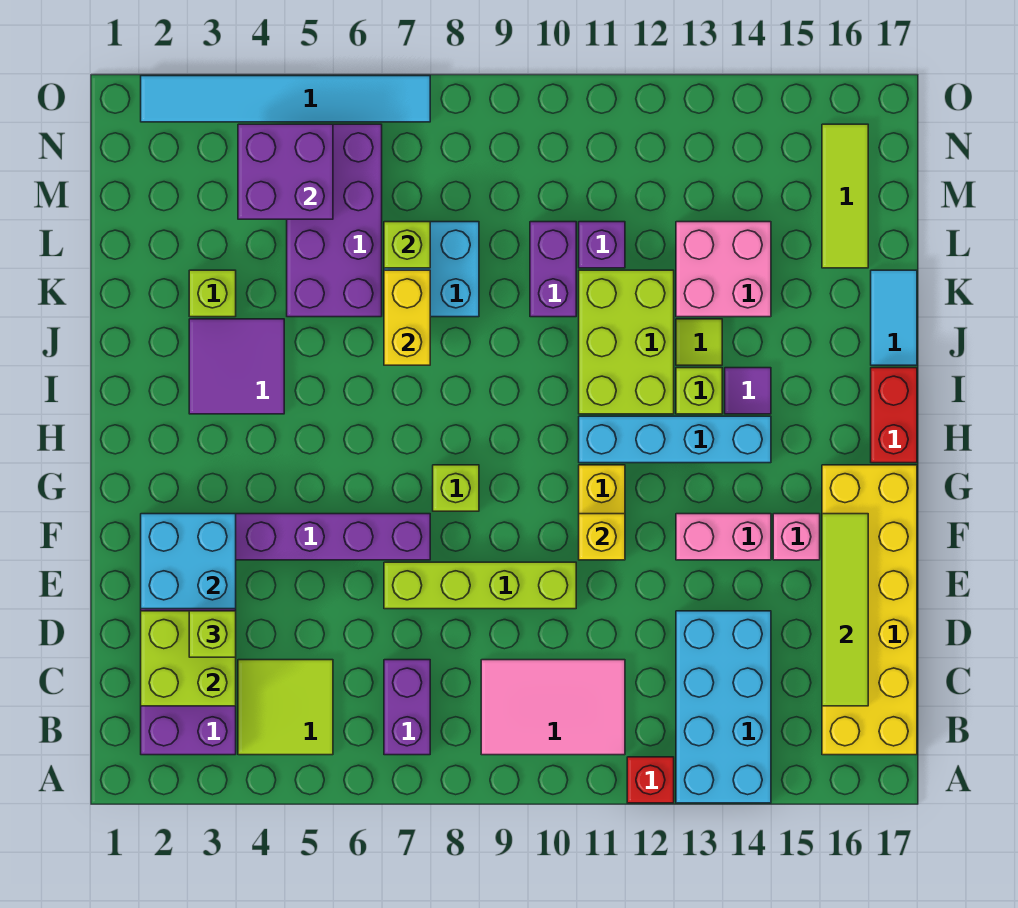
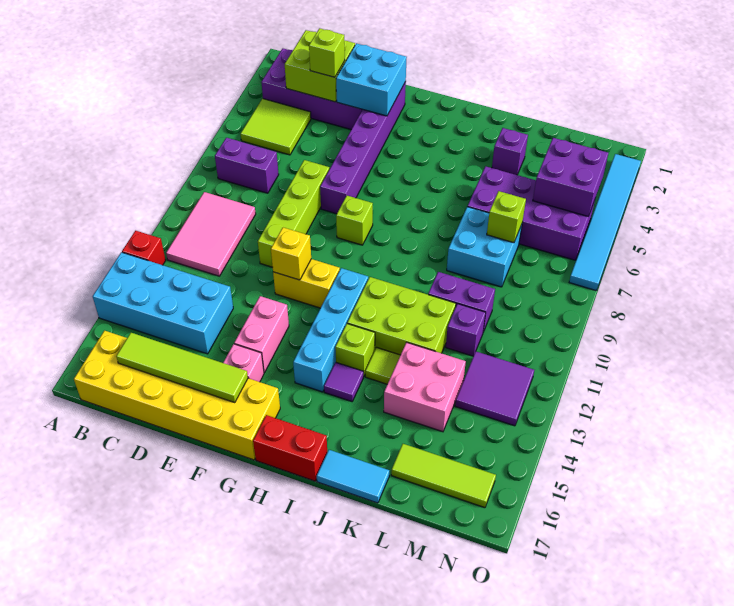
purple 2x2 tile [189,319,284,414] -> purple 2x2 tile moved to [455,352,534,426]
yellow 1x2 brick [384,270,430,365] -> none
lime 1x1 brick [189,270,236,317] -> purple 1x1 brick [492,128,528,175]

